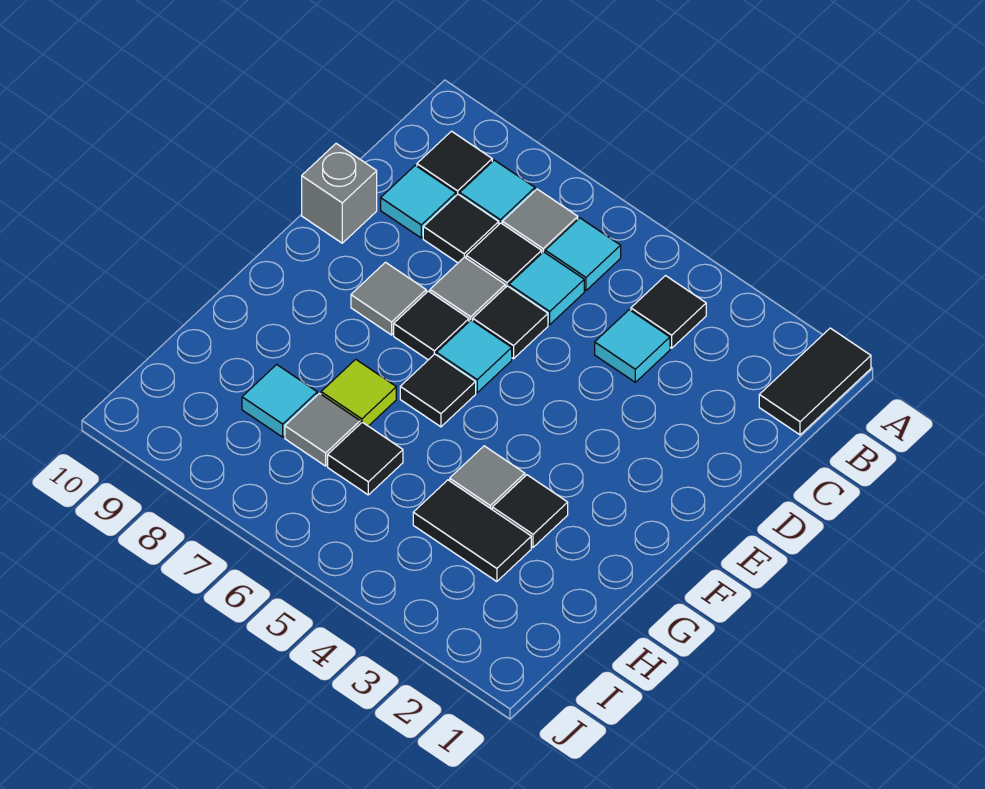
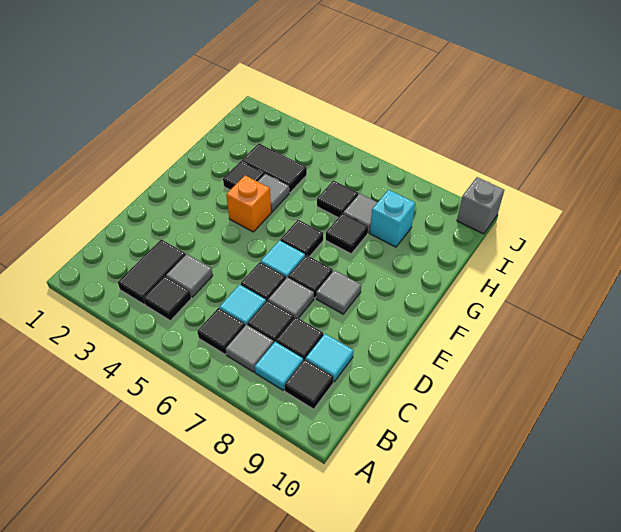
black 1x2 tile [759,328,871,435] -> black 1x2 tile moved to [118,239,186,305]
cyan 1x1 tile [545,218,621,290] -> black 1x1 tile [197,308,245,354]
cyan 1x1 tile [595,310,670,382] -> grey 1x1 tile [166,254,213,297]
grey 1x1 brick [302,143,377,243] -> grey 1x1 brick moved to [457,177,504,234]
none -> orange 1x1 brick [226,175,271,232]
lime 1x1 tile [321,359,396,426] -> black 1x1 tile [326,213,368,254]
cyan 1x1 tile [242,365,317,437] -> cyan 1x1 brick [370,190,415,247]

